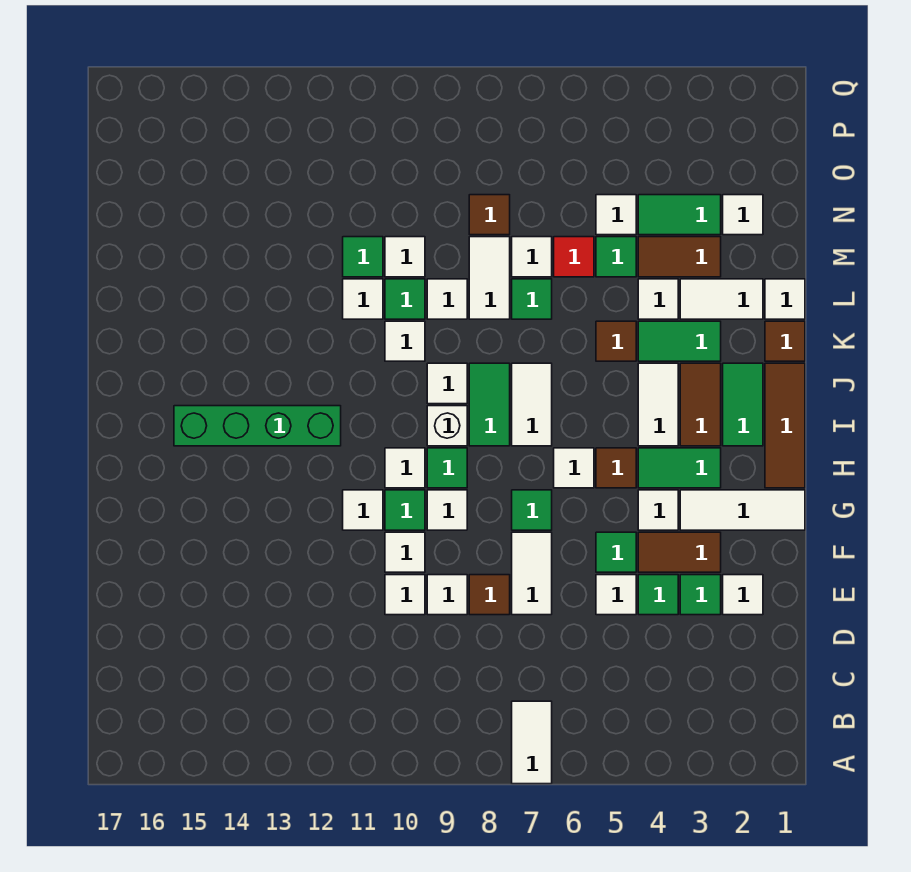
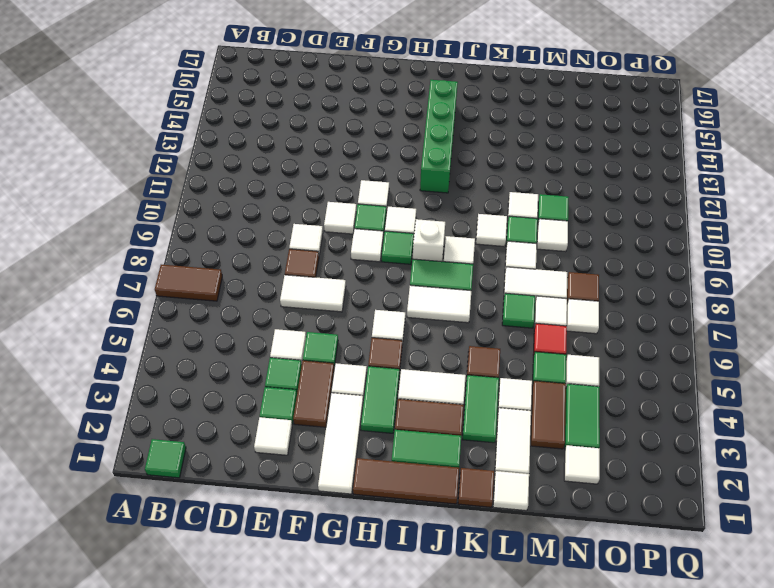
white 1x2 tile [512,701,552,784] -> brown 1x2 tile [155,265,222,301]
white 1x1 tile [385,575,425,615] -> white 1x1 tile moved to [567,299,599,334]
green 1x1 tile [512,490,552,530] -> green 1x1 tile moved to [145,439,186,478]

